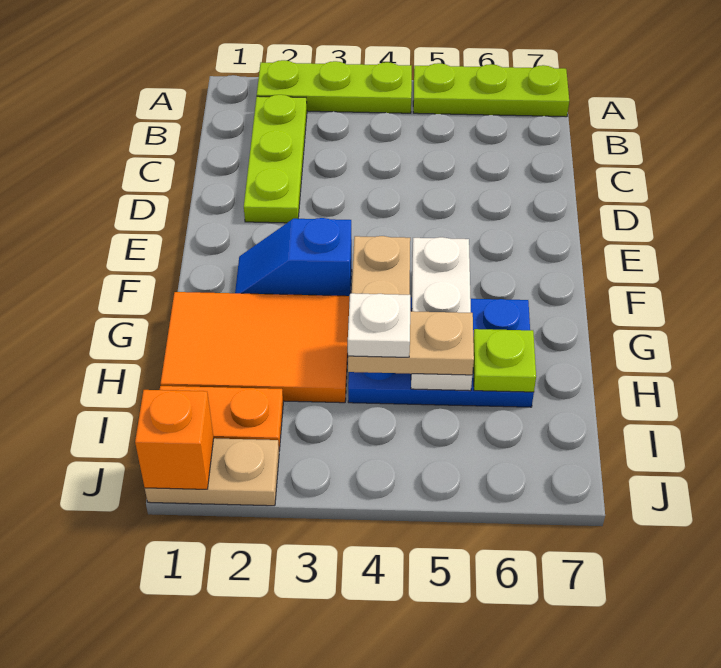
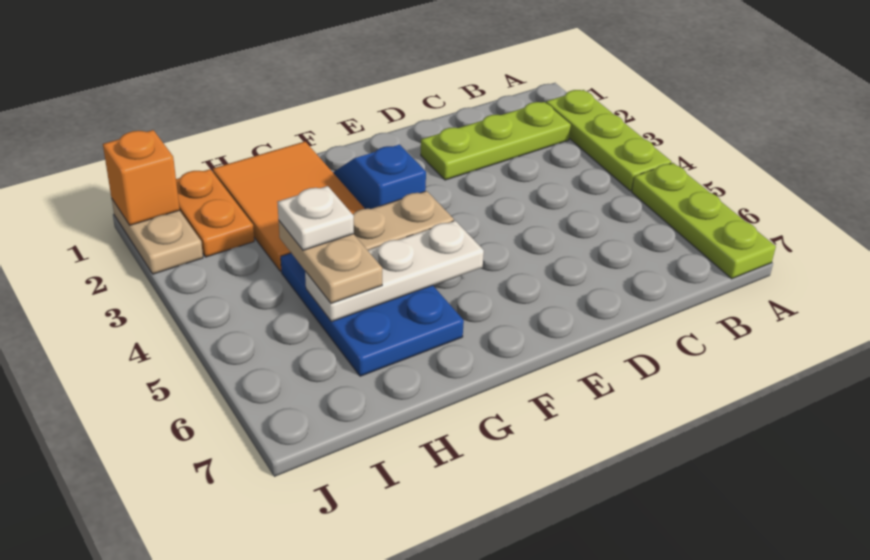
lime 1x1 plate [473,329,536,392] -> none

